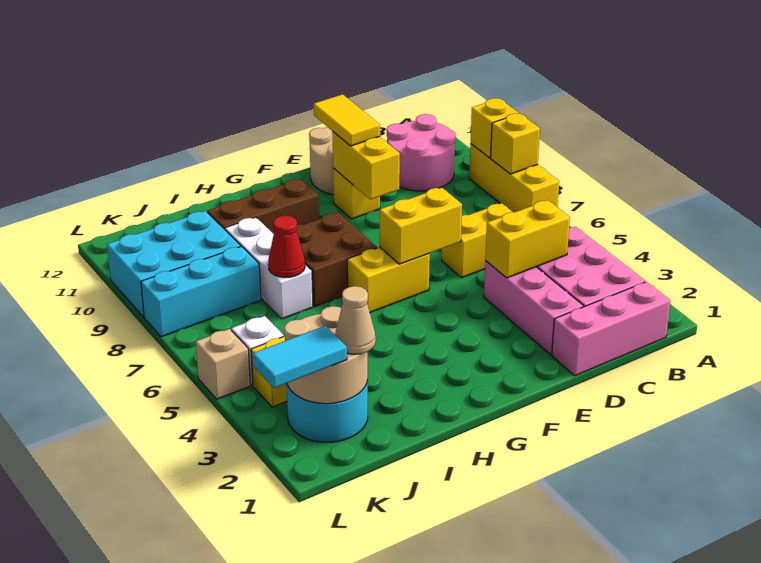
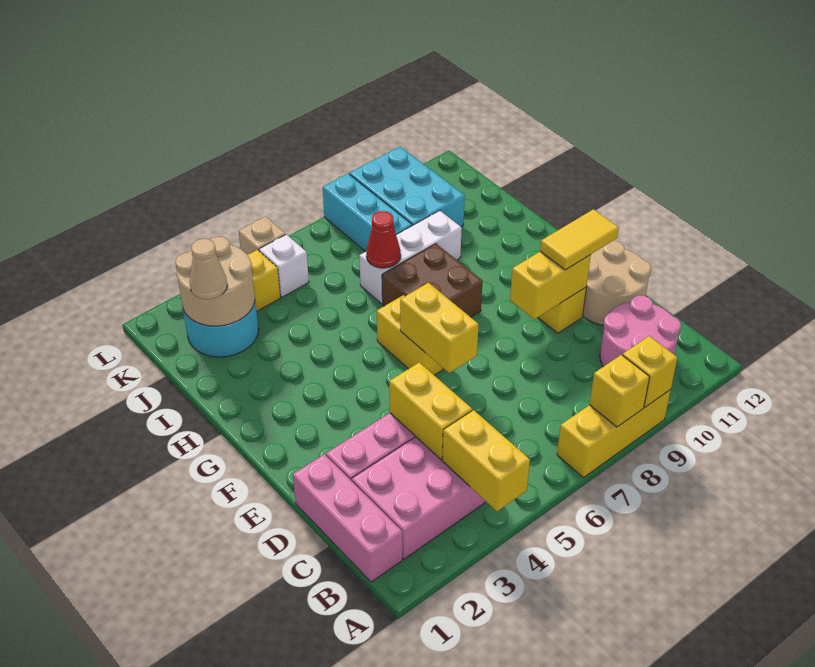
yellow 1x2 brick [442,203,512,278] -> yellow 1x2 brick moved to [442,410,530,511]
brown 1x3 brick [207,179,319,234] -> none
cyan 1x2 tile [253,326,347,388] -> none

